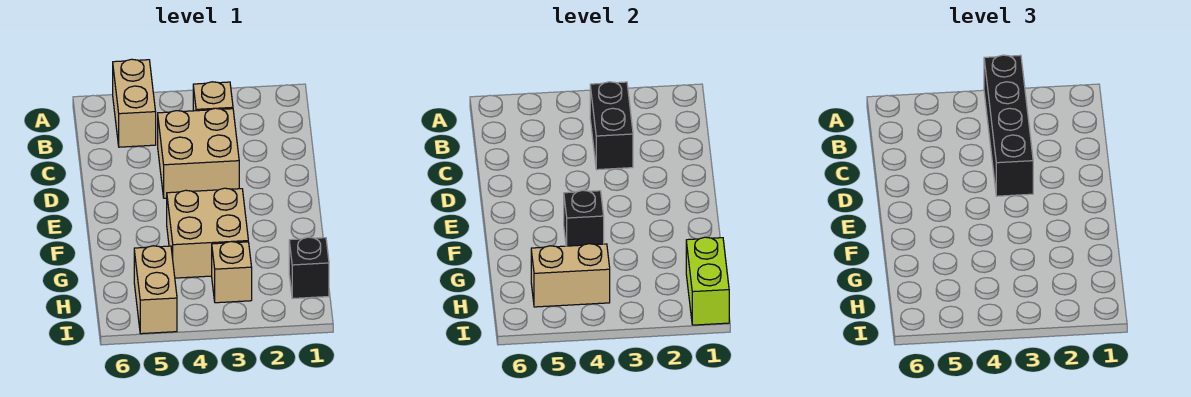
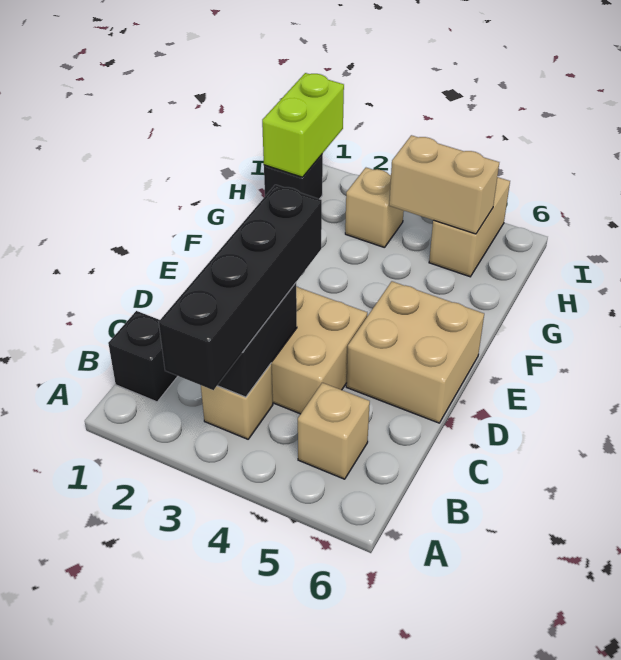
tan 1x2 brick [113,59,156,147] -> tan 1x1 brick [298,383,370,479]
tan 2x2 brick [167,188,248,278] -> tan 2x2 brick moved to [346,281,484,423]
black 1x1 brick [564,190,604,246] -> black 1x1 brick moved to [108,311,178,402]

